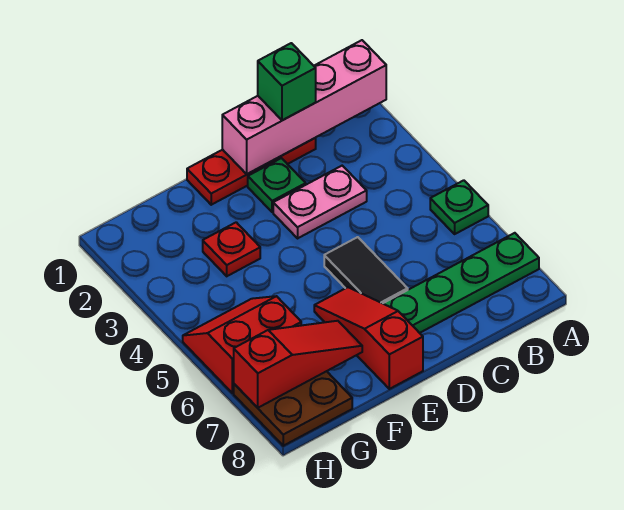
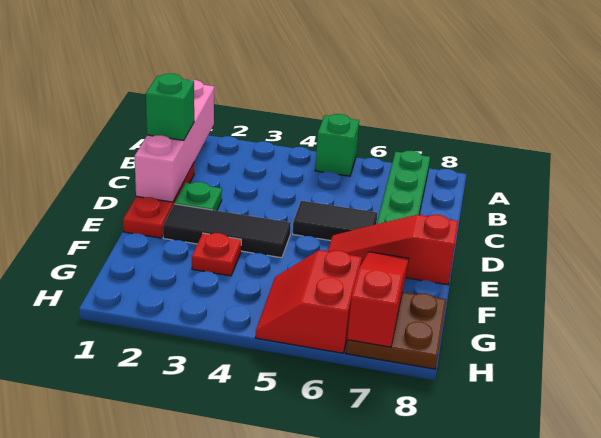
green 1x1 plate [430,180,488,234] -> green 1x1 brick [315,114,359,176]
pink 1x2 plate [273,166,367,238] -> none
none -> black 1x3 tile [163,204,291,258]

